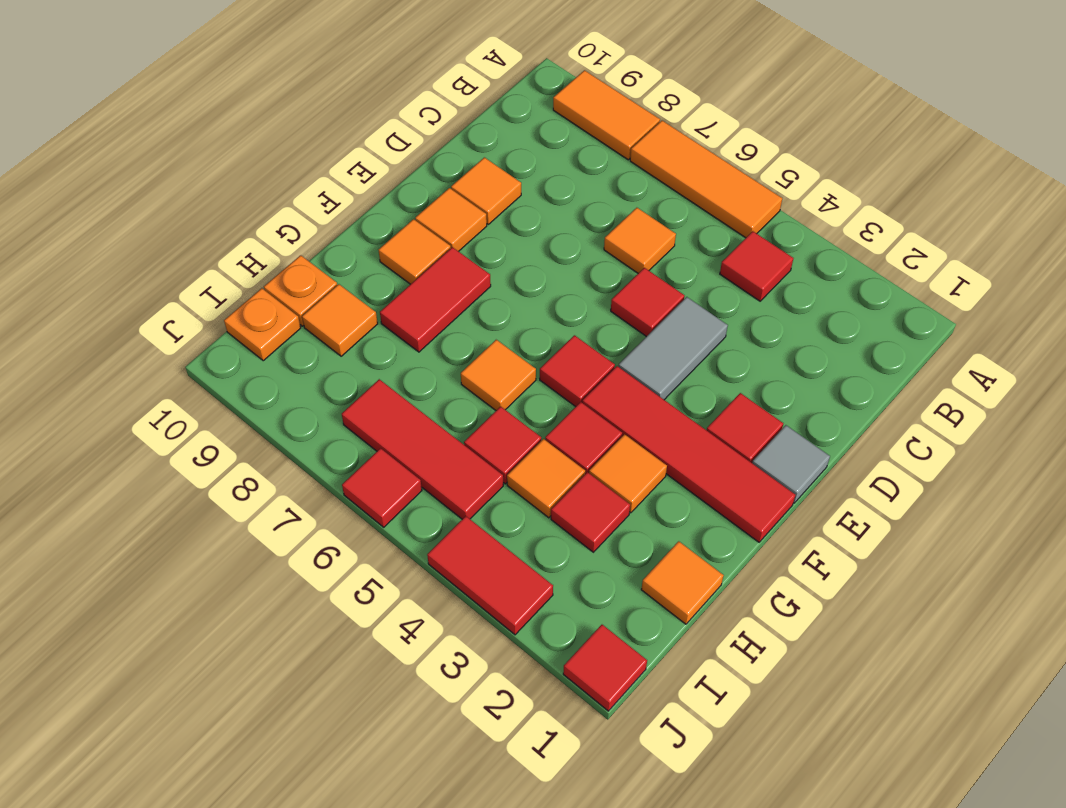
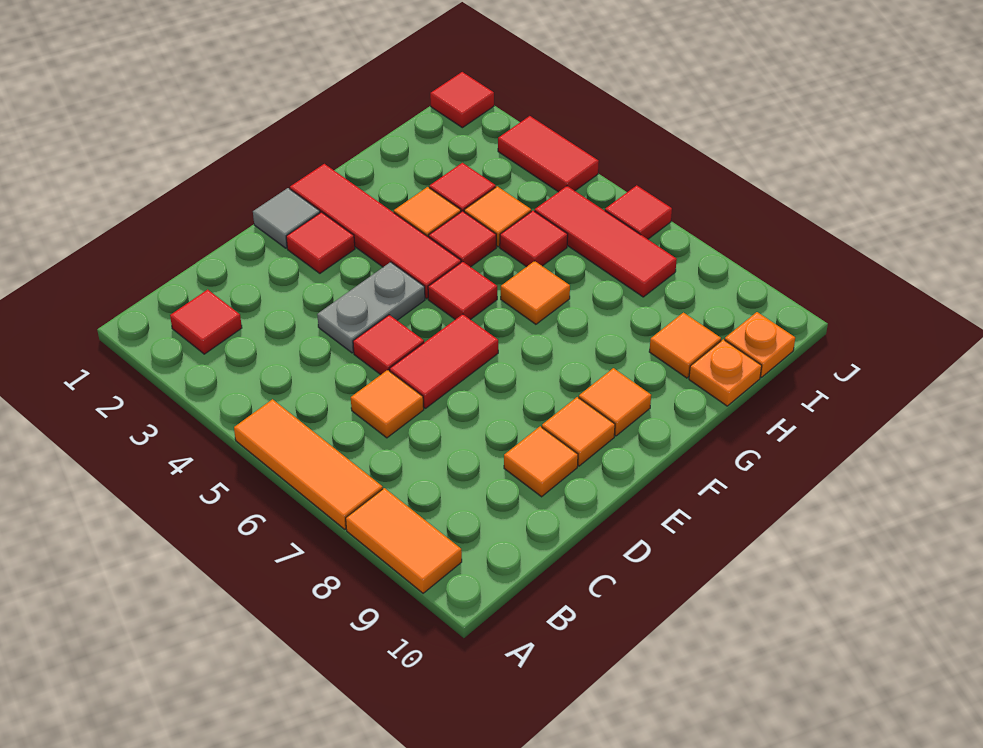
red 1x1 tile [720,231,794,301] -> red 1x1 tile moved to [170,290,242,354]
grey 1x2 tile [619,297,728,400] -> grey 1x2 plate [317,262,425,353]
red 1x2 tile [380,247,491,352] -> red 1x2 tile moved to [390,314,498,408]
orange 1x1 tile [641,541,724,624] -> none

